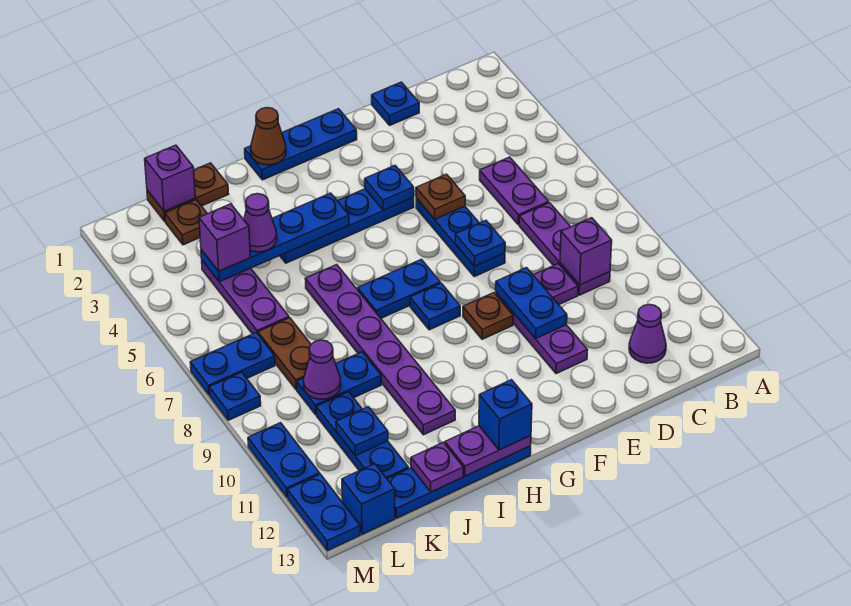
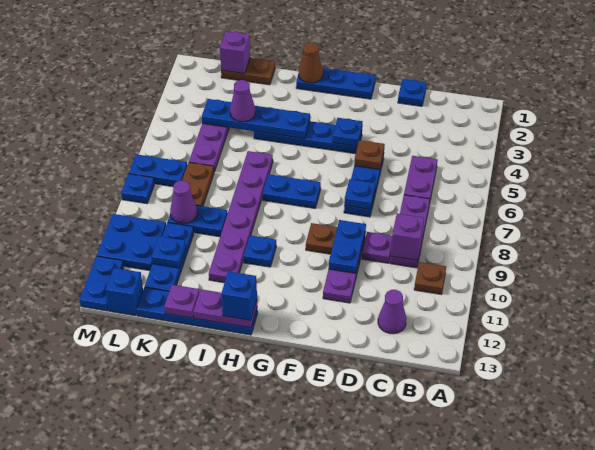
blue 1x1 plate [410,283,460,330] -> blue 1x1 plate moved to [244,236,276,267]
brown 1x1 plate [165,200,207,245] -> brown 1x1 plate moved to [414,262,446,294]
purple 1x1 brick [199,204,250,271] -> none
blue 1x2 plate [248,423,320,498] -> blue 2x2 plate [97,214,166,271]

